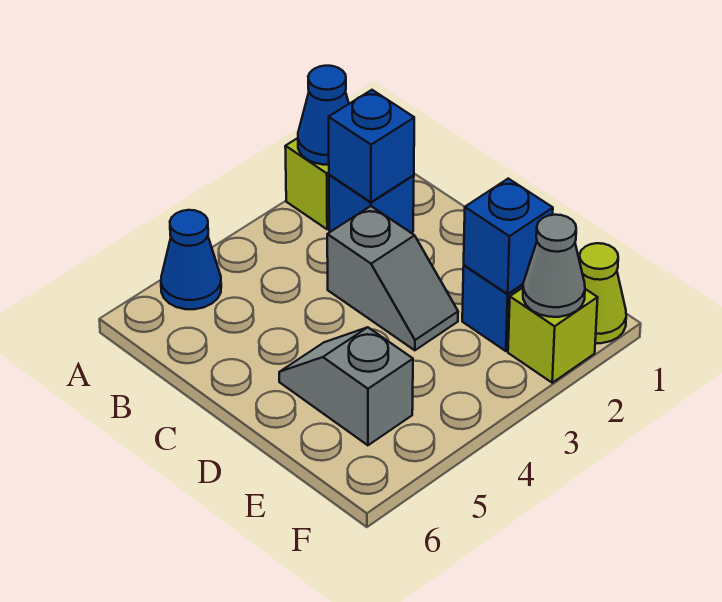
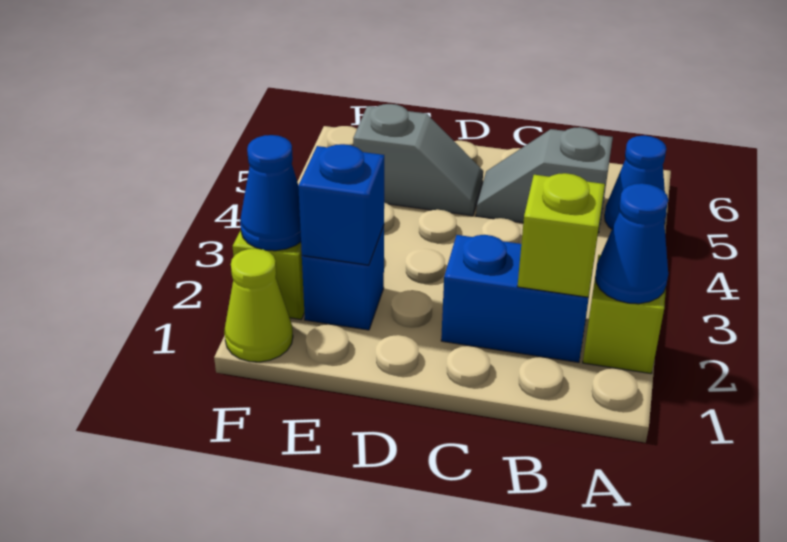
blue 1x1 brick [329,175,414,233] -> blue 1x2 brick [441,235,592,362]
blue 1x1 brick [329,90,414,202] -> lime 1x1 brick [517,173,605,297]
grey 1x2 slope [327,206,458,350] -> grey 1x2 slope moved to [476,127,613,233]
grey 1x1 cone [523,215,585,317] -> blue 1x1 cone [240,135,301,251]

